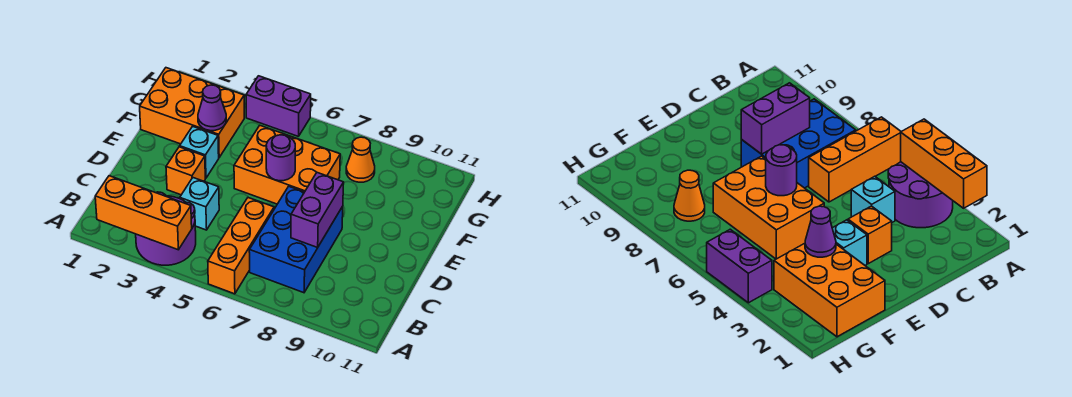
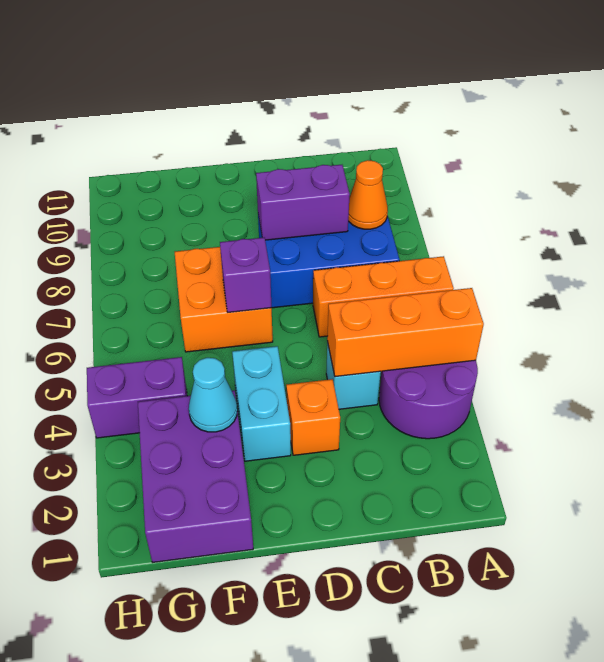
orange 1x3 brick [95,176,192,250] -> orange 1x3 brick turned to [327,288,484,377]
cyan 1x1 brick [180,126,219,178] -> cyan 1x2 brick [232,346,291,461]
orange 2x3 brick [234,125,340,204] -> orange 2x2 brick [175,247,273,352]
purple 1x1 round brick [266,135,295,181] -> purple 1x1 brick [220,237,272,312]
orange 2x3 brick [140,68,244,157] -> purple 2x3 brick [138,390,253,562]
purple 1x1 cone [198,85,226,131] -> cyan 1x1 cone [189,358,237,432]
orange 1x1 cone [346,137,375,182] -> orange 1x1 cone moved to [348,160,388,229]
purple 1x2 brick [246,76,311,136] -> purple 1x2 brick turned to [87,357,187,438]

